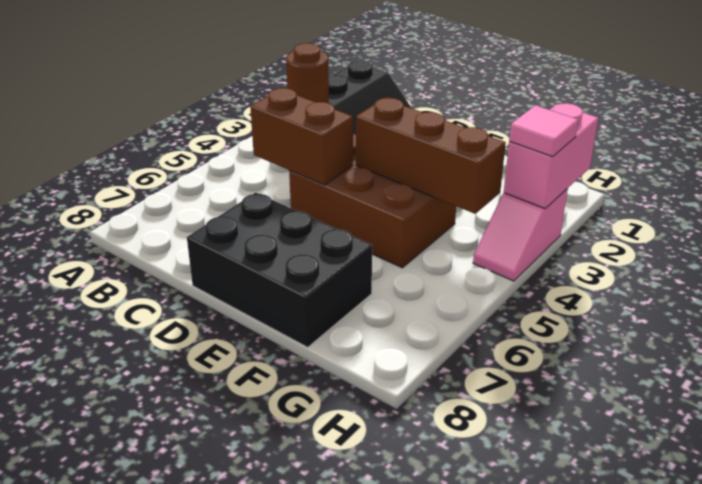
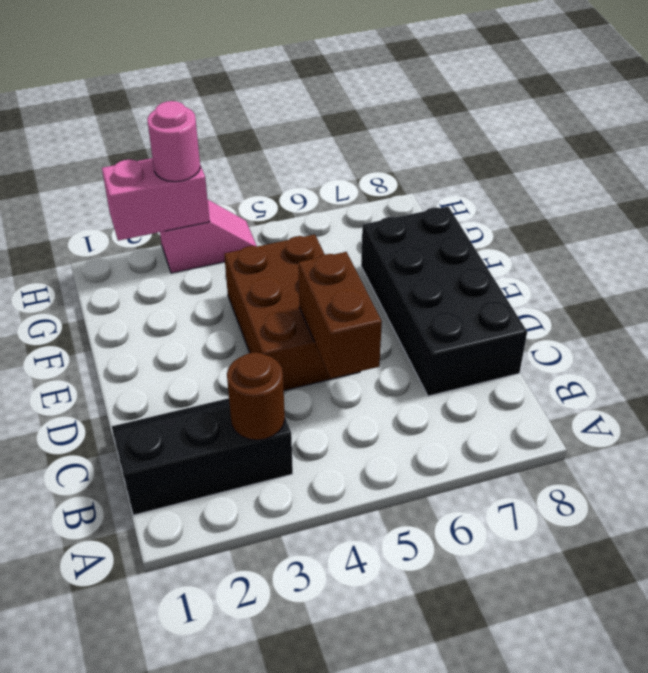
black 2x3 brick [187,192,372,347] -> black 2x4 brick [361,206,527,396]
brown 1x3 brick [356,98,506,214] -> none
pink 1x1 tile [509,105,578,157] -> pink 1x1 round brick [147,101,200,182]

